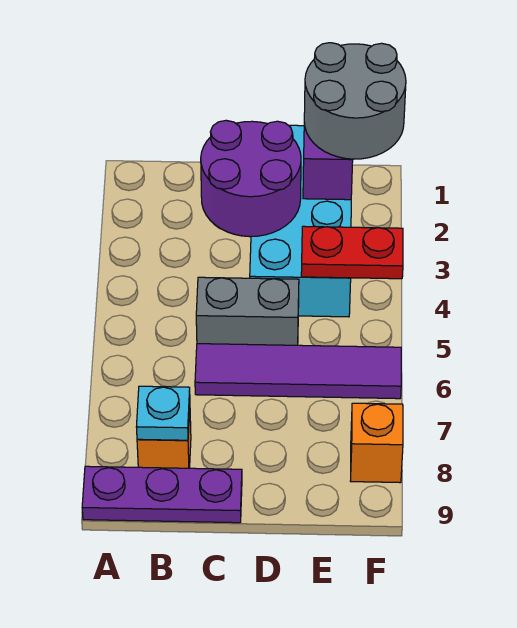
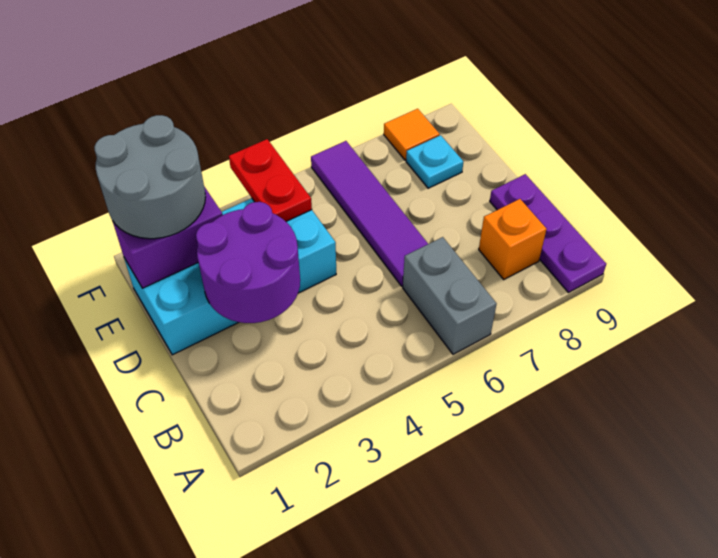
cyan 1x1 plate [137,386,190,440] -> cyan 1x1 plate moved to [406,135,463,188]
grey 1x2 brick [196,277,299,345] -> grey 1x2 brick moved to [403,237,496,354]
orange 1x1 brick [351,403,403,483] -> orange 1x1 tile [384,109,440,160]

